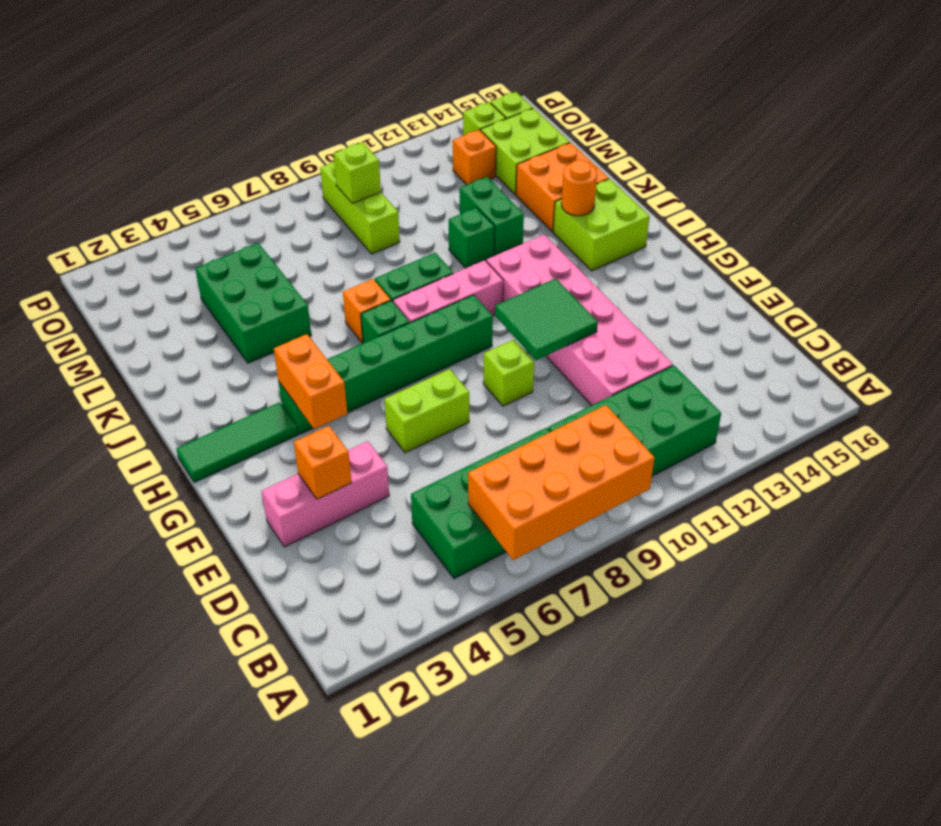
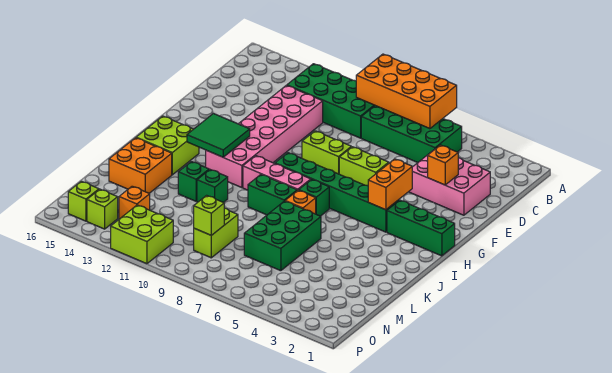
pink 1x3 brick [262,441,389,547] -> pink 2x3 brick [409,149,490,215]
lime 1x1 brick [483,340,534,406] -> lime 1x2 brick [302,131,351,174]
green 2x2 tile [495,278,598,360] -> green 2x2 tile moved to [187,114,250,157]
green 1x3 tile [176,402,298,483] -> green 1x3 brick [387,200,455,256]
orange 1x1 round brick [561,160,597,216] -> none
green 2x3 brick [195,243,311,363] -> green 2x3 brick moved to [244,201,321,271]
green 1x2 brick [460,177,524,255] -> green 1x1 brick [178,162,209,201]
lime 1x3 brick [320,161,400,254] -> lime 1x2 brick [194,208,238,258]
lime 2x2 brick [481,108,570,194] -> lime 2x2 brick moved to [111,205,173,264]

